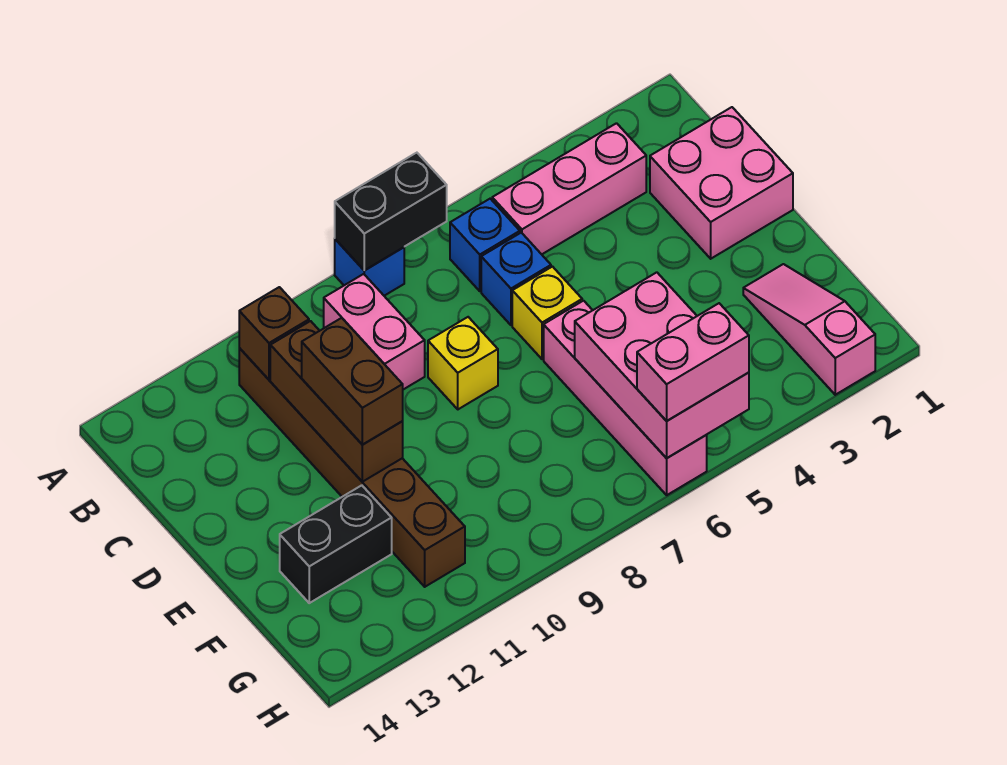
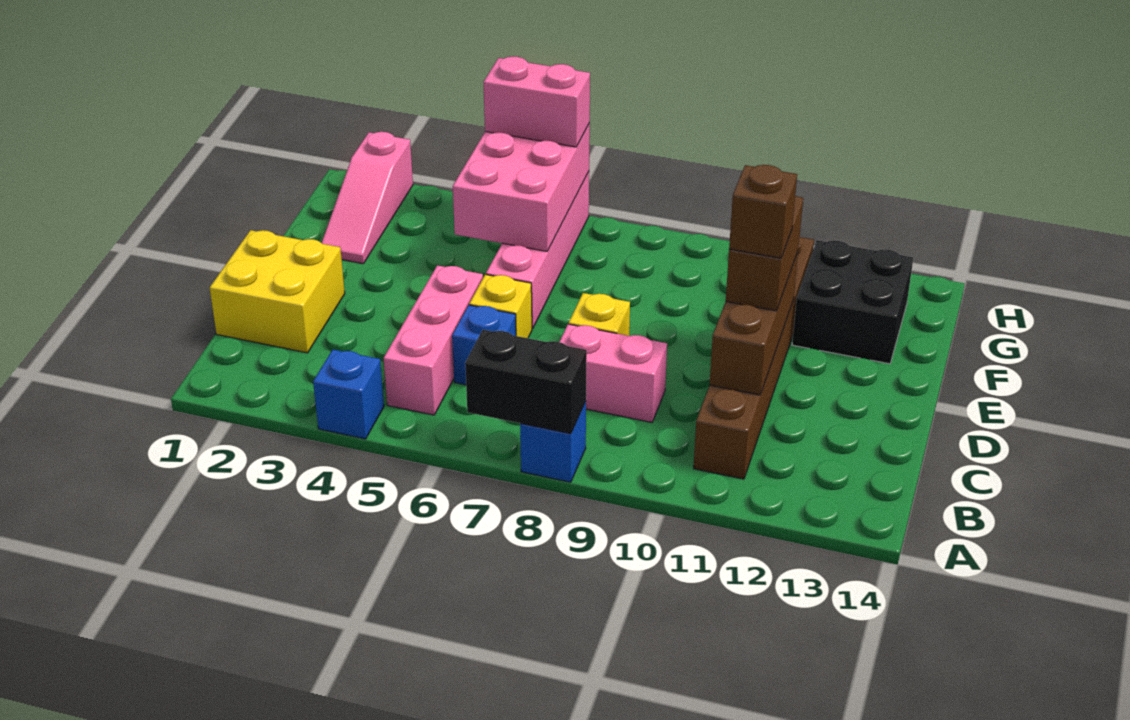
pink 1x3 brick [492,123,646,254] -> pink 1x3 brick turned to [384,265,483,415]
blue 1x1 brick [450,199,520,291] -> blue 1x1 brick moved to [313,350,384,439]
pink 1x2 brick [324,274,425,390] -> pink 1x2 brick turned to [560,324,667,422]
brown 1x1 brick [239,287,309,380] -> brown 1x1 brick moved to [729,165,797,258]
pink 2x2 brick [650,107,793,259] -> yellow 2x2 brick [210,230,345,353]
black 1x2 brick [280,485,392,603] -> black 2x2 brick [792,240,913,364]

